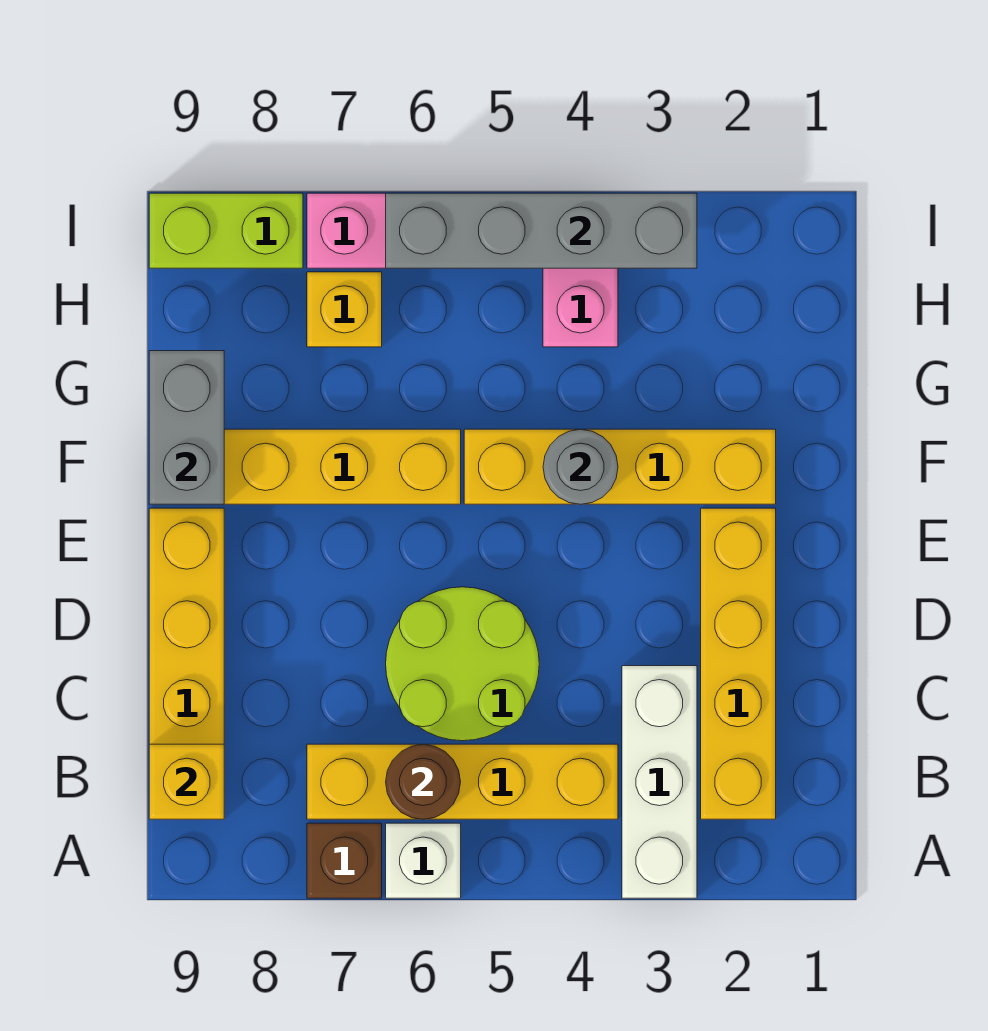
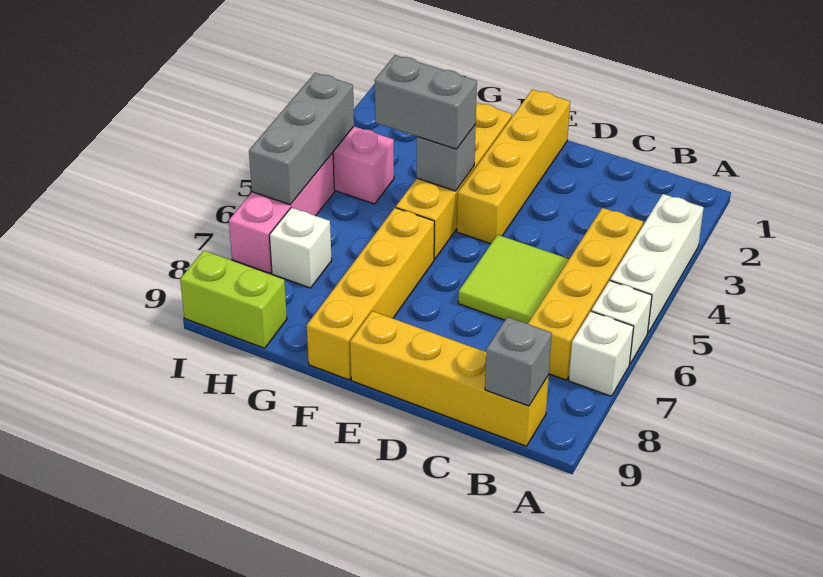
white 1x3 brick [622,666,697,898] -> white 1x3 brick turned to [610,194,704,333]
brown 1x1 brick [307,823,382,898] -> white 1x1 brick [569,311,634,396]
yellow 1x4 brick [701,508,776,819] -> yellow 1x4 brick turned to [457,89,570,244]
brown 1x1 round brick [386,745,461,819] -> none
yellow 1x1 brick [149,744,224,819] -> grey 1x1 brick [485,317,552,406]
lime 2x2 round brick [386,587,539,741] -> lime 2x2 tile [458,235,569,324]
grey 1x1 round brick [543,429,618,504] -> grey 1x1 brick [417,124,476,191]
grey 1x2 brick [149,351,224,504] -> grey 1x2 brick moved to [375,55,477,149]
yellow 1x1 brick [307,272,382,347] -> white 1x1 brick [269,208,332,288]
grey 1x4 brick [386,193,697,268] -> grey 1x3 brick [249,73,354,205]
lime 1x2 brick [149,193,303,268] -> lime 1x2 brick turned to [180,250,287,348]

